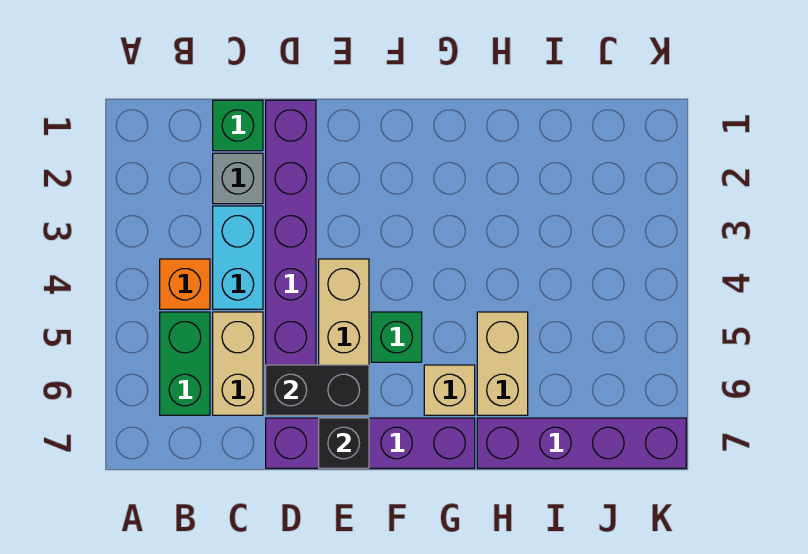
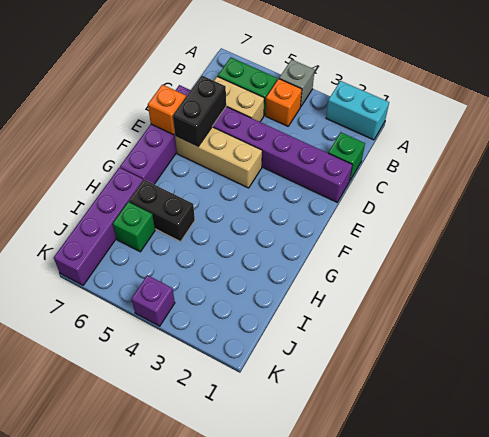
grey 1x1 brick [213,153,263,204] -> grey 1x1 brick moved to [279,59,315,107]
cyan 1x2 brick [213,206,263,309] -> cyan 1x2 brick moved to [326,81,389,140]
black 1x1 brick [319,418,369,468] -> orange 1x1 brick [148,85,186,135]
green 1x1 brick [371,312,422,362] -> green 1x1 brick moved to [113,202,155,252]
tan 1x1 brick [424,365,475,415] -> none
tan 1x2 brick [477,312,528,415] -> black 1x2 brick [129,180,195,242]
none -> purple 1x1 brick [131,275,175,326]

